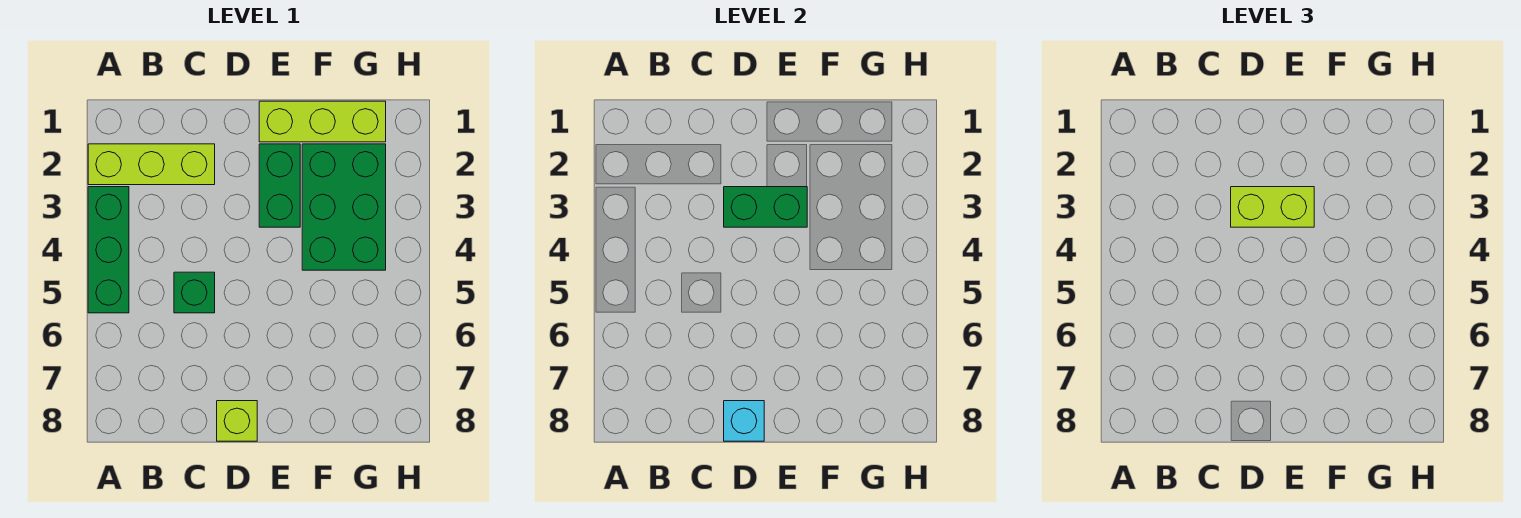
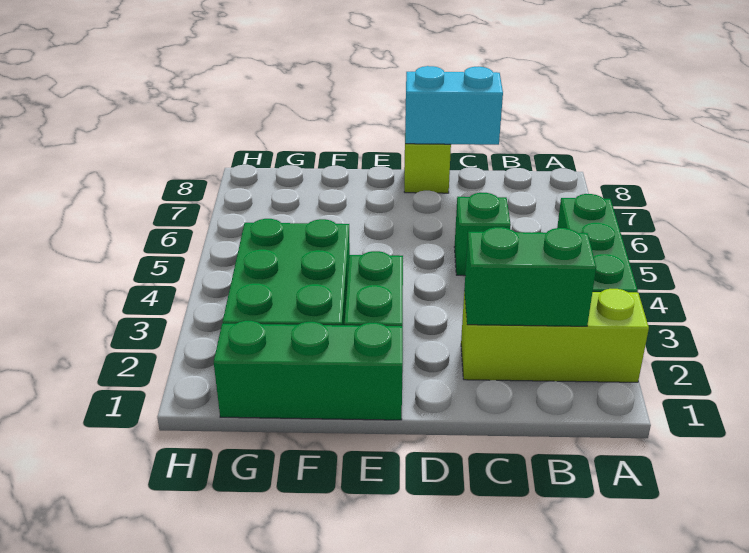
green 1x2 brick [724,187,807,227] -> green 1x2 brick moved to [464,227,596,326]
lime 1x2 brick [1231,187,1314,227] -> none
cyan 1x1 brick [724,401,764,441] -> cyan 1x2 brick [405,66,503,145]
lime 1x3 brick [259,101,386,142] -> green 1x3 brick [214,321,403,420]

